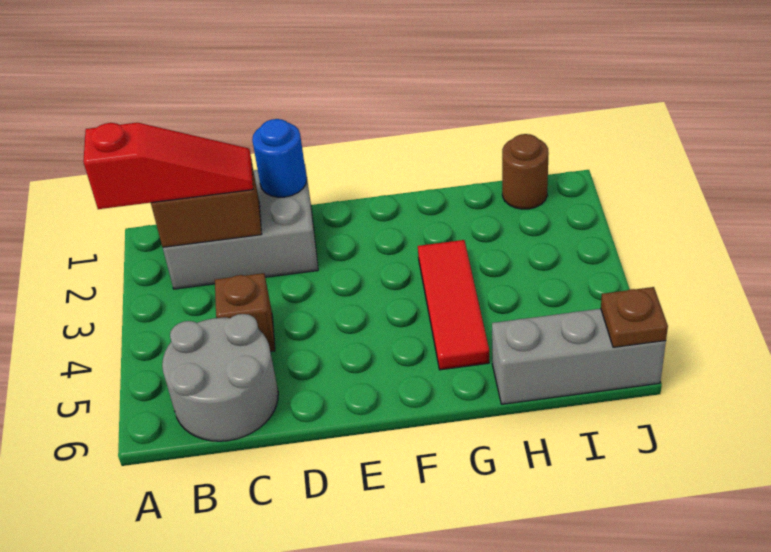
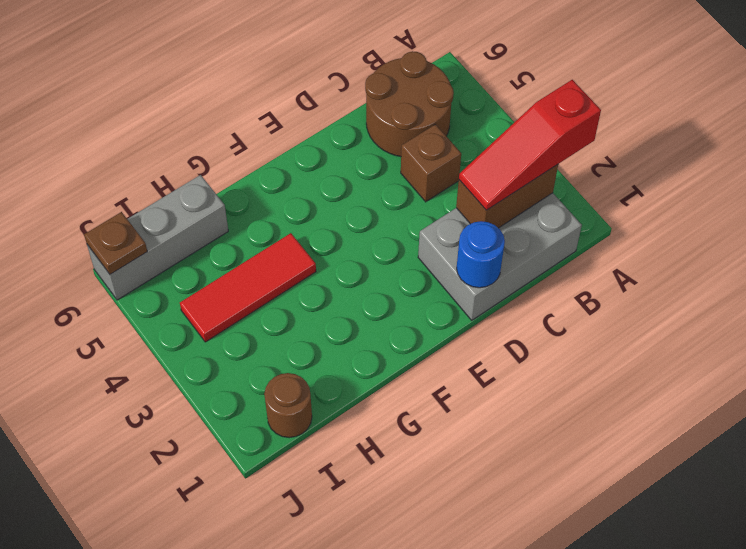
grey 2x2 round brick [162,314,278,441] -> brown 2x2 round brick [365,51,454,157]
red 1x3 tile [418,240,489,370] -> red 1x3 tile turned to [180,233,316,342]

